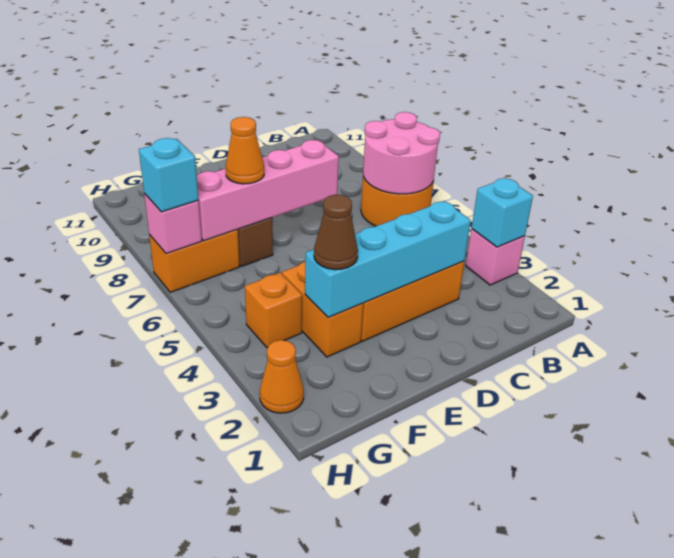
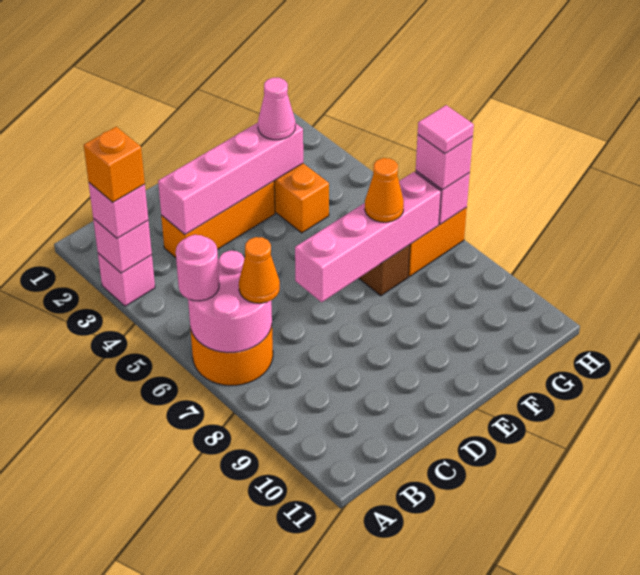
cyan 1x1 brick [472,178,533,247] -> pink 1x1 brick [93,219,152,273]
none -> pink 1x1 brick [89,183,148,239]
none -> pink 1x1 round brick [176,235,219,301]
cyan 1x4 brick [305,201,471,317] -> pink 1x4 brick [158,123,303,234]
brown 1x1 cone [314,195,358,270] -> pink 1x1 cone [258,78,295,140]
orange 1x1 brick [245,273,302,348] -> orange 1x1 brick moved to [84,127,145,202]
orange 1x1 cone [260,340,304,413] -> orange 1x1 cone moved to [239,237,280,303]
cyan 1x1 brick [139,138,199,212] -> pink 1x1 brick [416,135,473,190]
none -> pink 1x1 tile [418,105,474,153]

